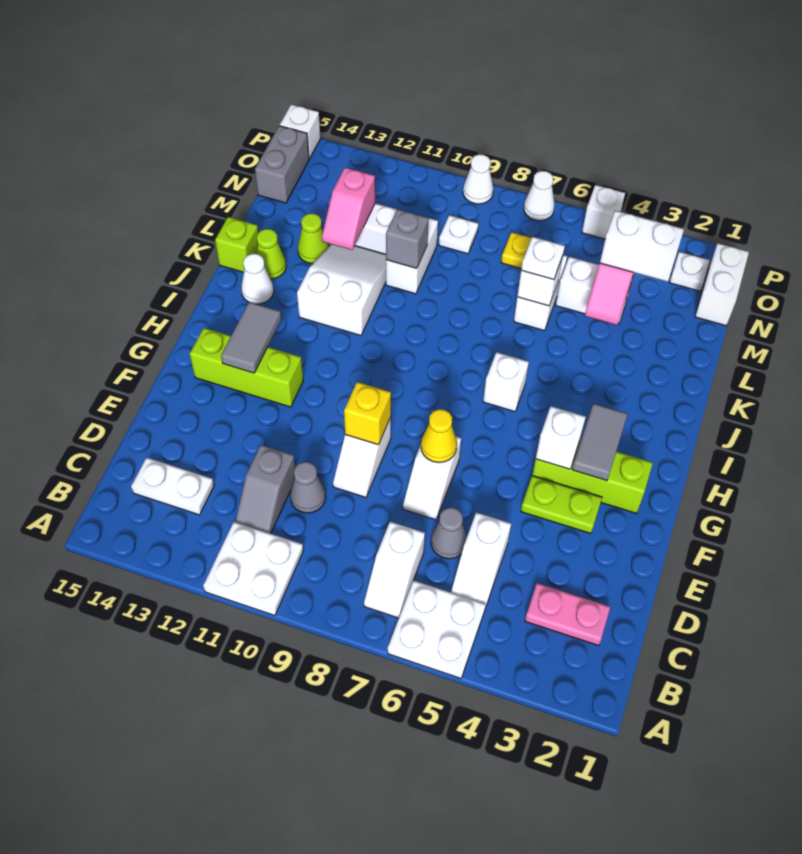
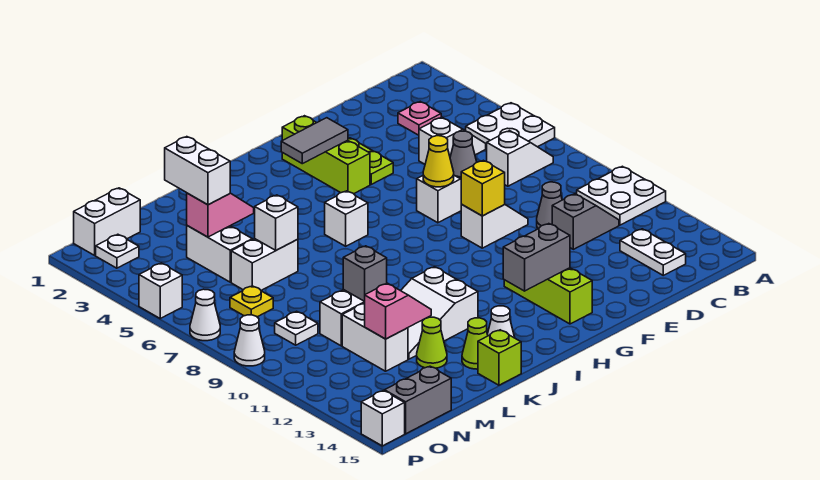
pink 1x2 plate [525,583,610,646] -> pink 1x1 plate [398,102,441,135]
white 1x1 brick [536,406,586,469] -> none
grey 1x2 tile [221,302,281,373] -> grey 1x2 brick [503,224,570,291]
white 1x1 plate [521,237,565,280] -> none

